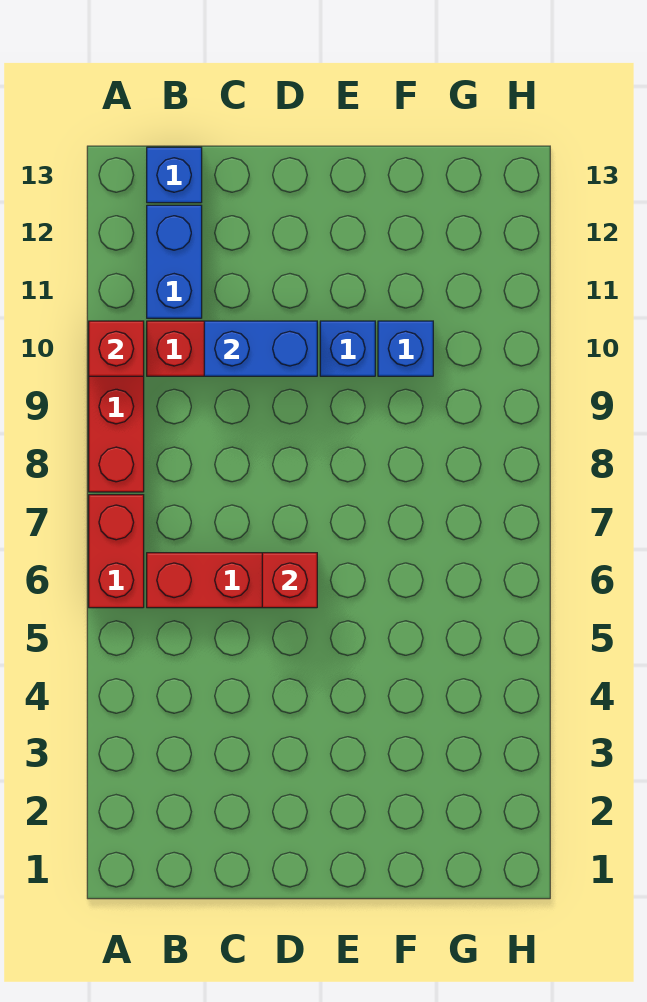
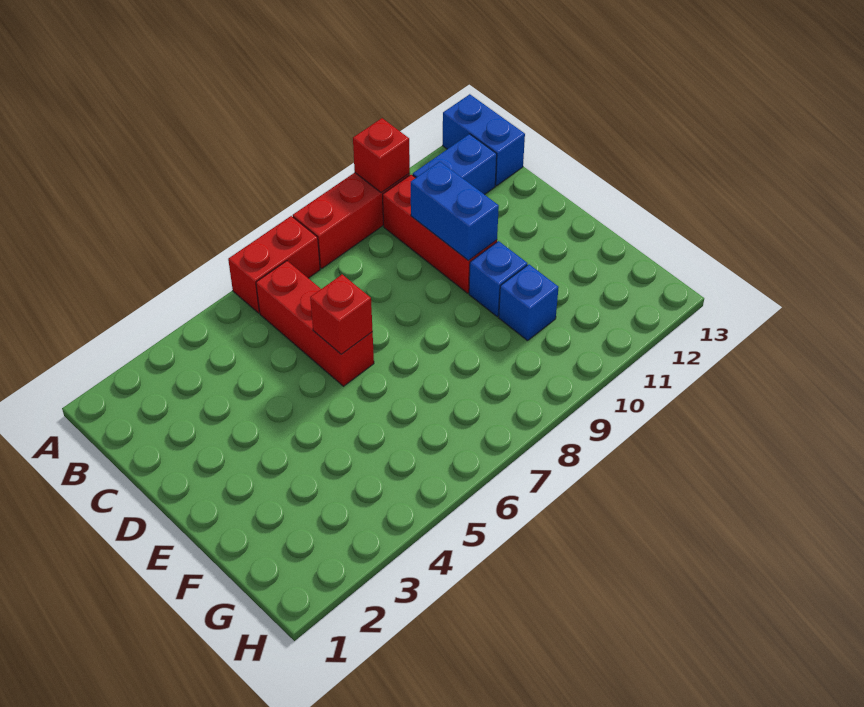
blue 1x1 brick [147,147,202,203] -> blue 1x2 brick [443,94,525,186]

